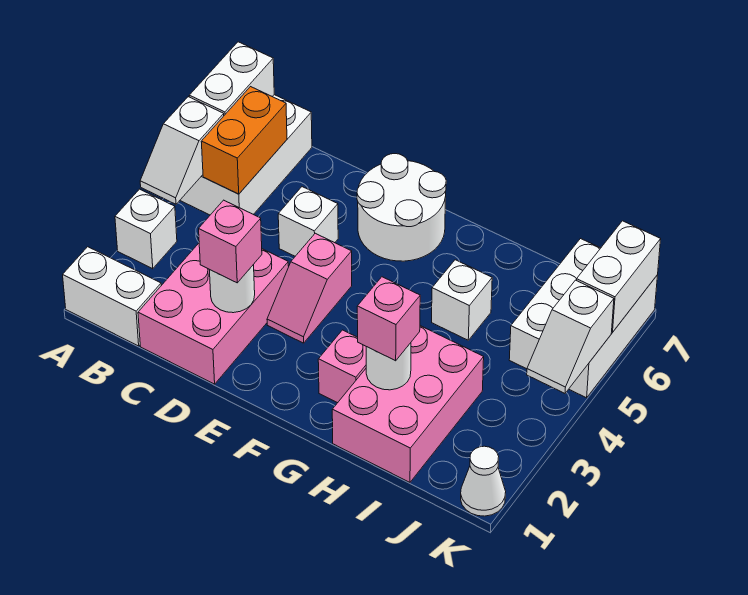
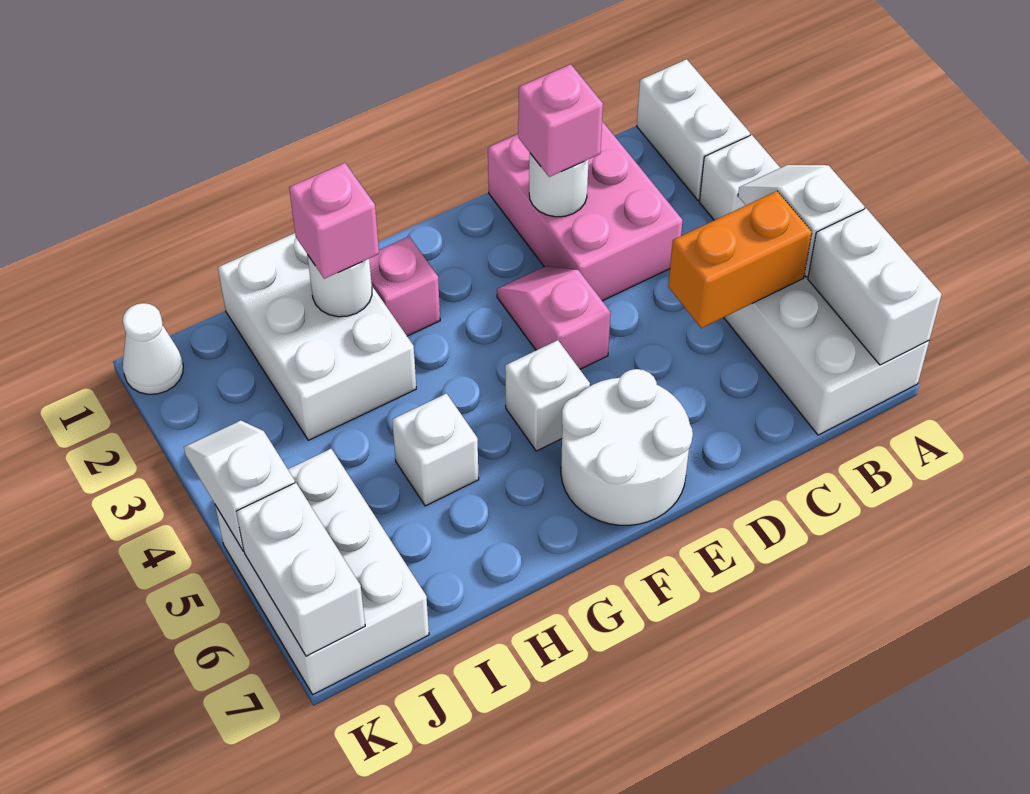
white 1x2 brick [63,247,161,346] -> white 1x2 brick turned to [637,59,750,200]
orange 1x2 brick [201,87,287,194] -> orange 1x2 brick turned to [668,191,812,328]
white 1x1 brick [278,187,338,256] -> white 1x1 brick moved to [505,340,590,451]
pink 2x3 brick [332,326,484,482] -> white 2x3 brick [218,233,416,440]

